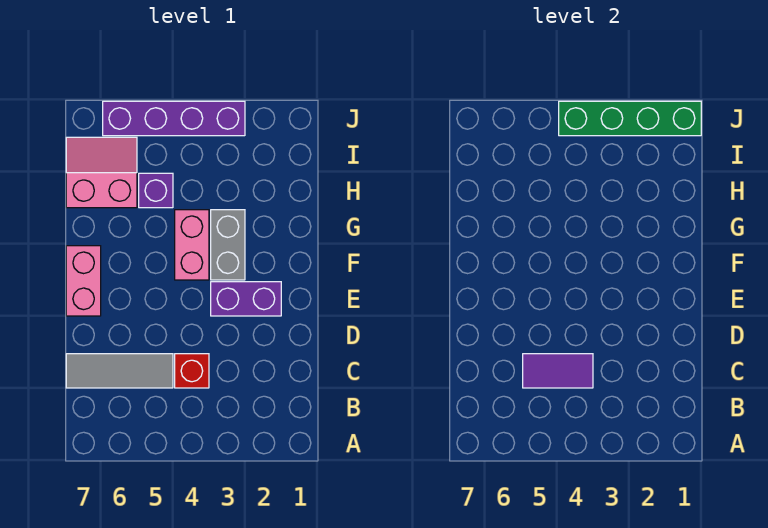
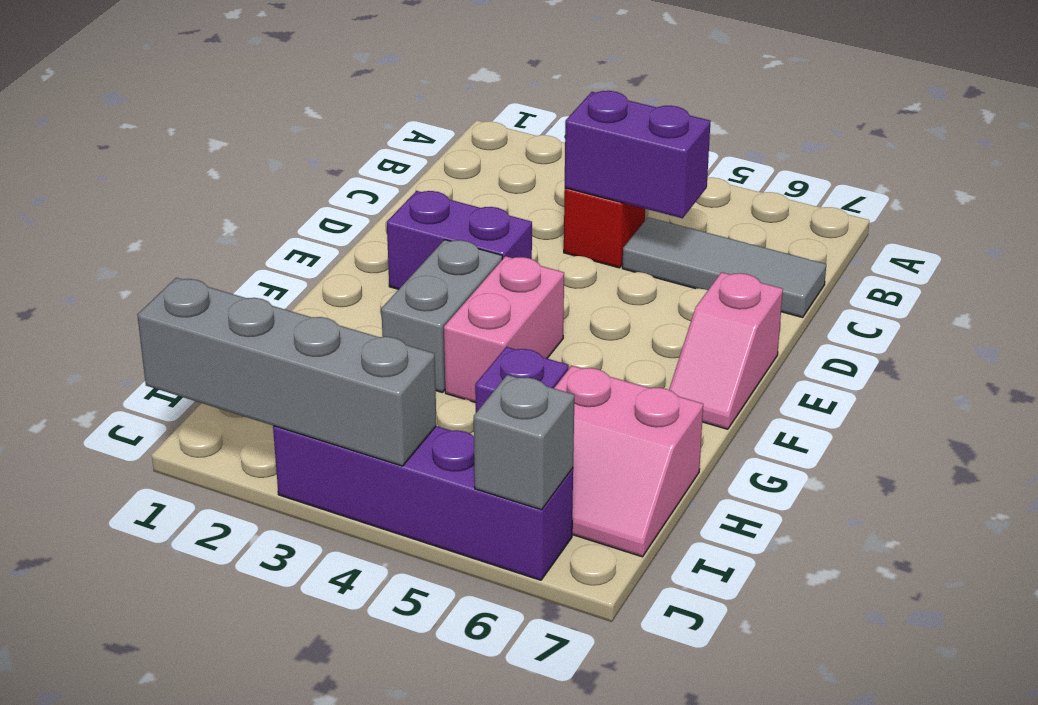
purple 1x2 tile [523,354,593,388] -> purple 1x2 brick [565,91,711,218]
pink 1x2 brick [66,246,101,316] -> pink 1x2 slope [669,272,783,429]
green 1x4 brick [559,101,701,136] -> grey 1x4 brick [137,278,437,466]
none -> grey 1x1 brick [474,375,575,510]

